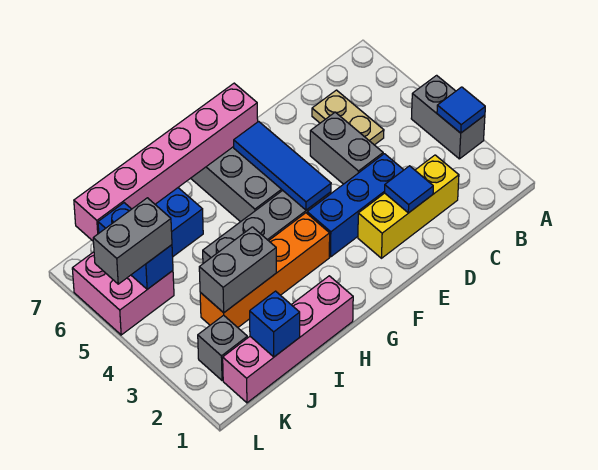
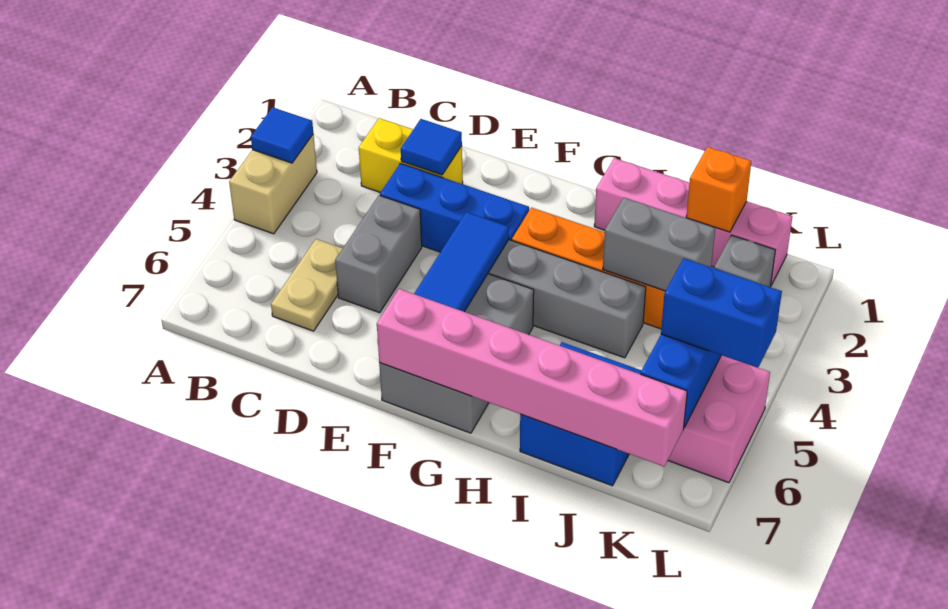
grey 1x2 brick [411,75,485,159] -> tan 1x2 brick [229,134,317,234]
yellow 1x3 brick [358,155,459,258] -> yellow 1x2 brick [359,118,463,192]
blue 1x1 brick [250,291,300,357] -> orange 1x1 brick [686,147,751,232]
grey 1x2 brick [93,198,172,284] -> blue 1x2 brick [661,258,782,368]

